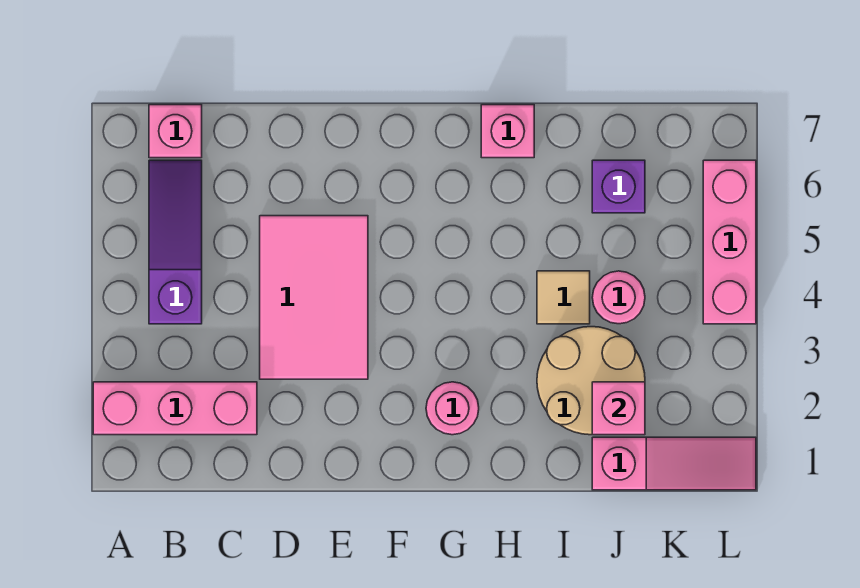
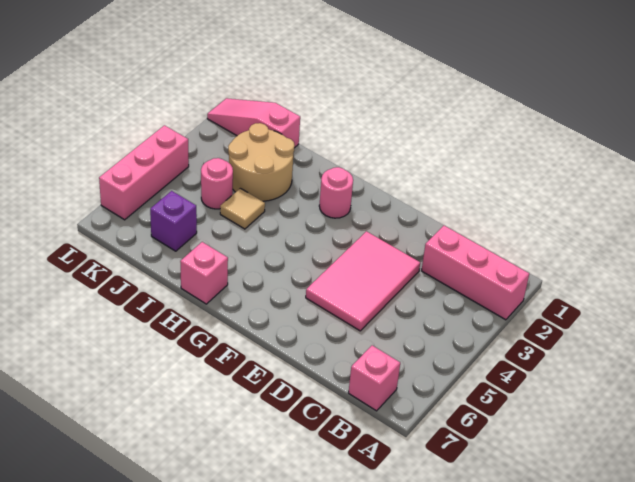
purple 1x3 slope [149,160,202,324] -> none
pink 1x1 brick [592,382,645,435] -> none

